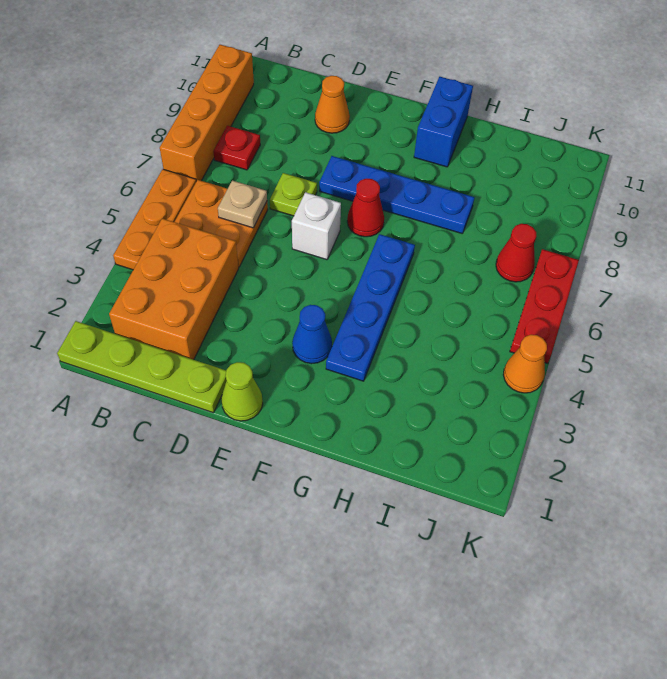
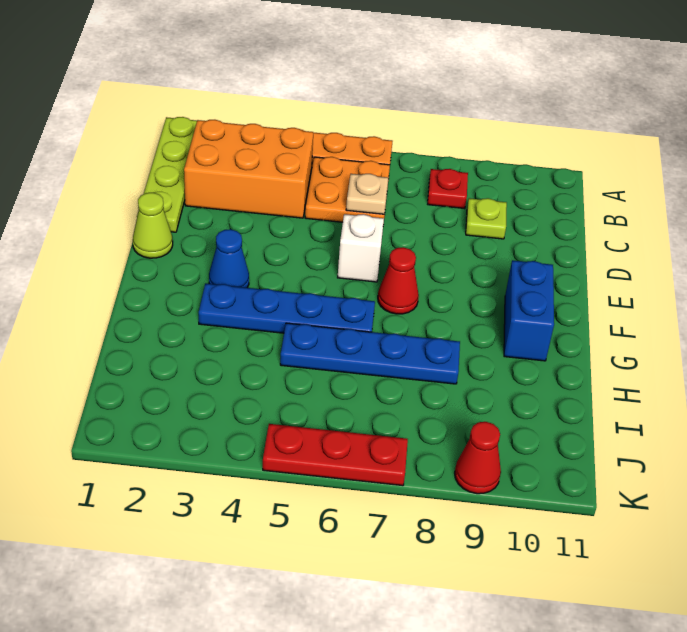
orange 1x4 brick [160,45,254,181] -> none
lime 1x1 plate [270,173,317,216] -> lime 1x1 plate moved to [466,198,507,239]
orange 1x1 cone [315,76,350,133] -> none
blue 1x4 plate [319,156,475,234] -> blue 1x4 plate turned to [280,323,460,384]
blue 1x2 brick [414,77,473,167] -> blue 1x2 brick turned to [504,260,554,361]
red 1x1 cone [496,224,536,282] -> red 1x1 cone moved to [455,422,501,494]
orange 1x1 cone [503,335,547,393] -> none

